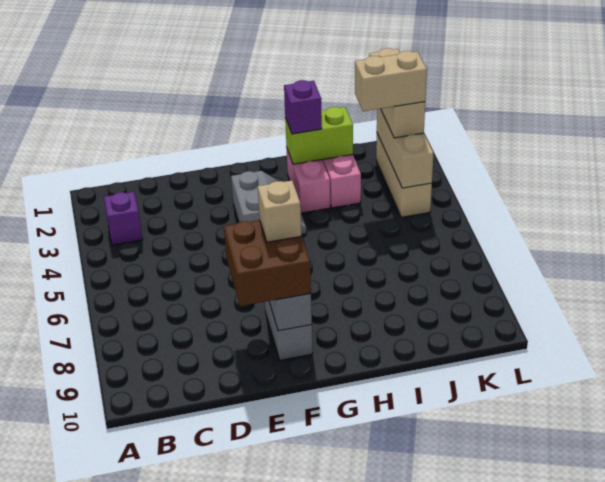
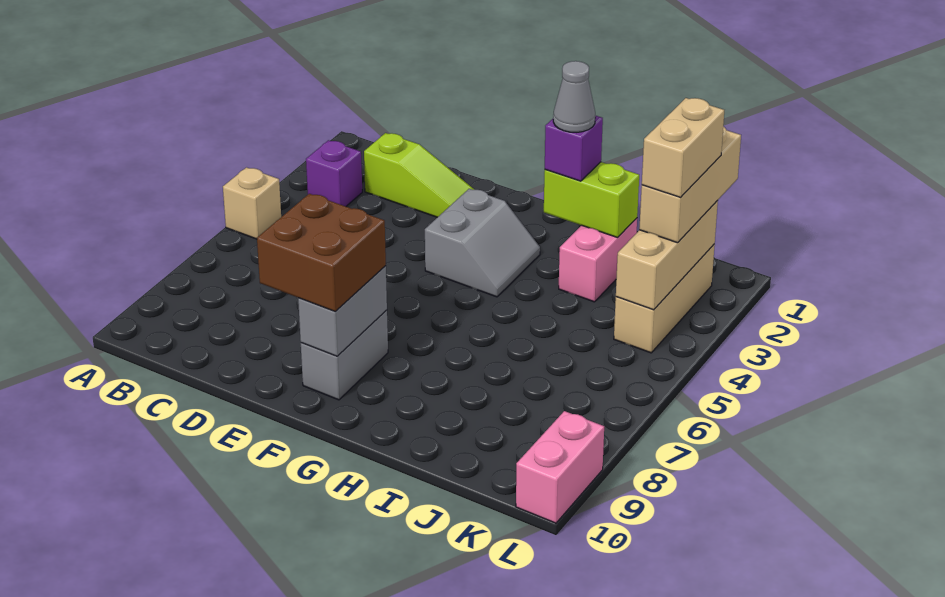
none -> lime 1x3 slope [364,133,474,217]
tan 1x1 brick [258,181,301,242] -> tan 1x1 brick moved to [223,167,281,239]
pink 1x2 brick [287,149,330,213] -> pink 1x2 brick moved to [516,411,604,523]
none -> grey 1x1 cone [553,61,595,132]
tan 1x2 brick [355,51,427,111] -> tan 1x2 brick turned to [642,98,724,197]

